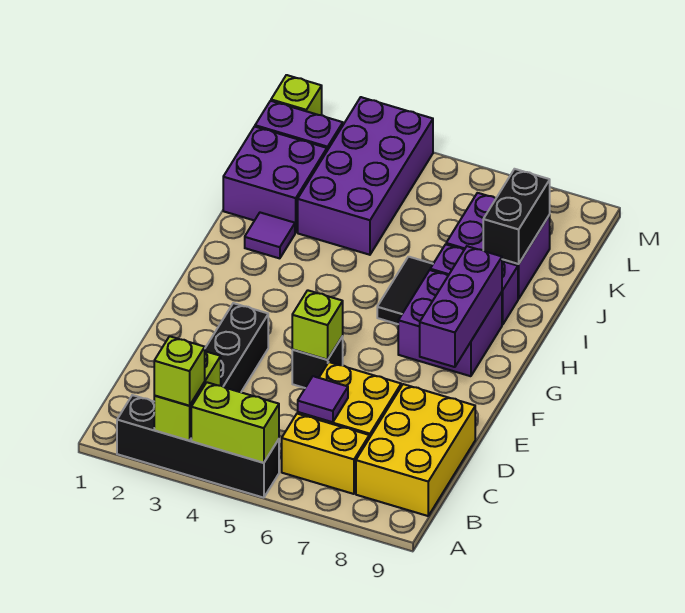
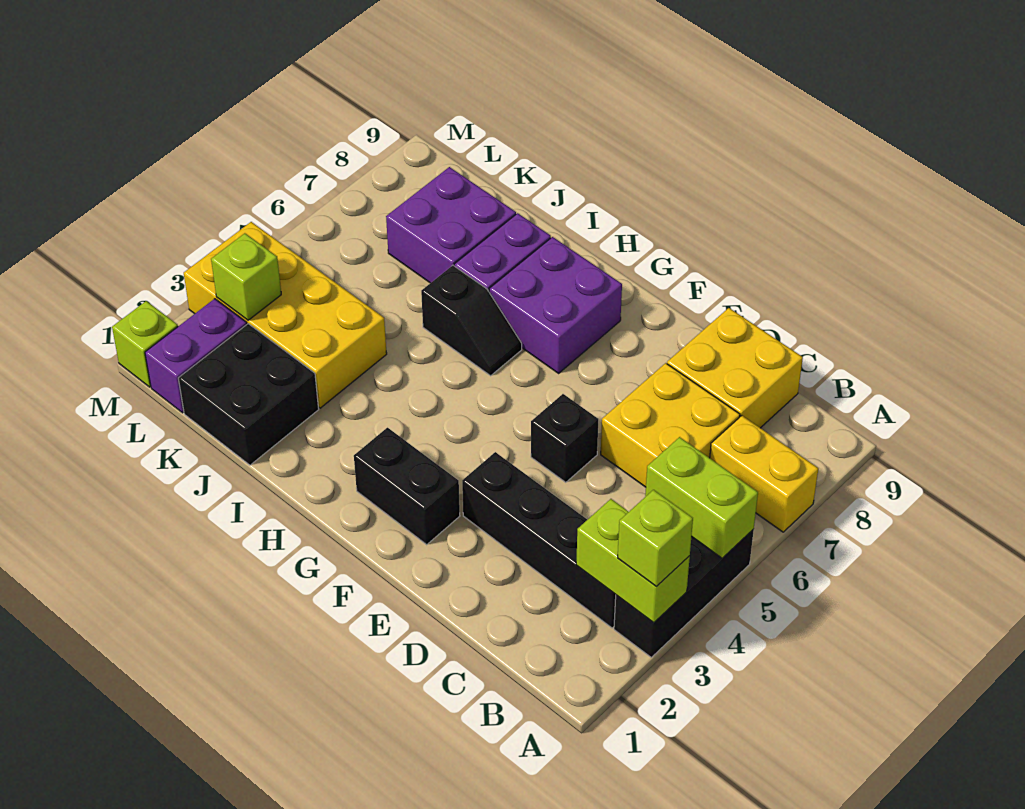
black 1x4 brick [117,395,279,498] -> black 1x3 brick [614,529,754,657]
lime 1x2 brick [191,382,279,463] -> lime 1x2 brick turned to [645,437,758,558]
yellow 1x2 brick [282,414,369,494] -> yellow 1x2 brick turned to [710,416,818,532]
yellow 2x3 brick [356,384,475,516] -> yellow 2x2 brick [667,308,803,428]
purple 1x1 tile [298,376,348,422] -> none
lime 1x1 brick [292,290,343,360] -> lime 1x1 brick moved to [211,233,281,320]
purple 1x3 brick [420,246,502,367] -> none
black 1x2 tile [377,257,433,324] -> black 1x2 slope [421,265,522,376]
purple 1x1 tile [245,213,295,258] -> none
purple 2x2 brick [223,127,327,233] -> black 2x2 brick [178,324,319,465]
purple 2x4 brick [298,97,433,255] -> yellow 2x4 brick [184,222,387,408]
black 1x2 brick [483,169,550,264] -> black 1x2 brick moved to [354,428,460,545]

